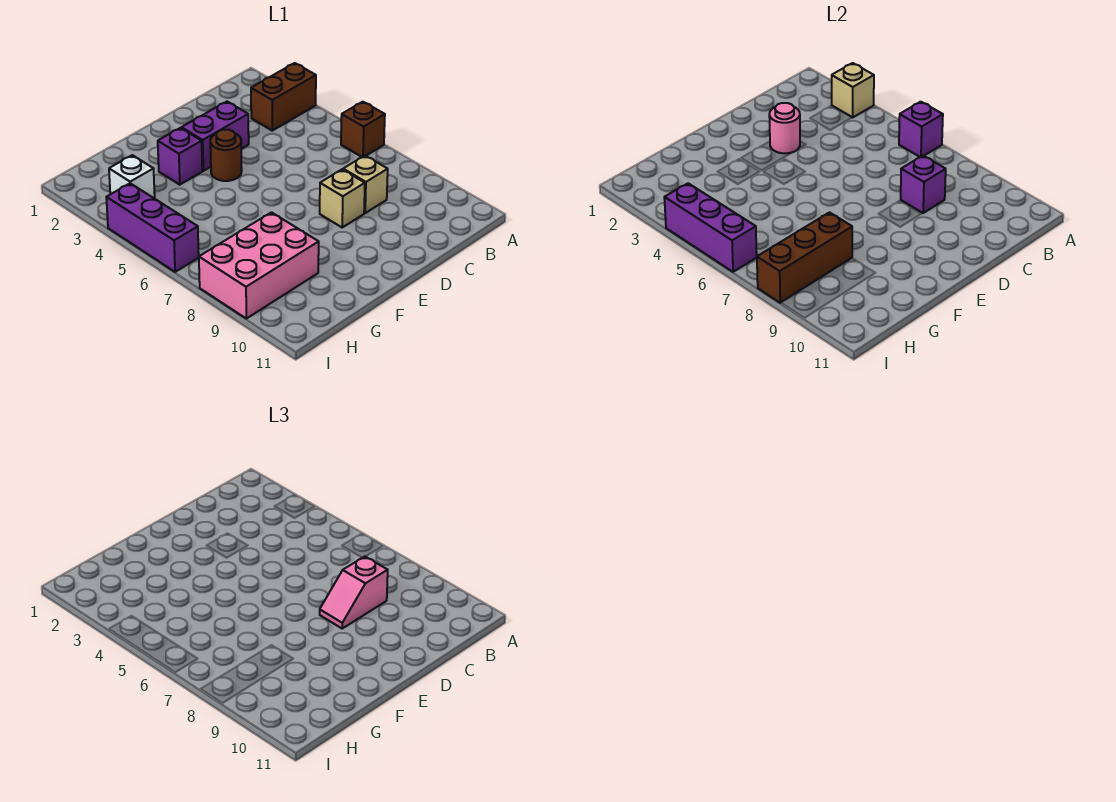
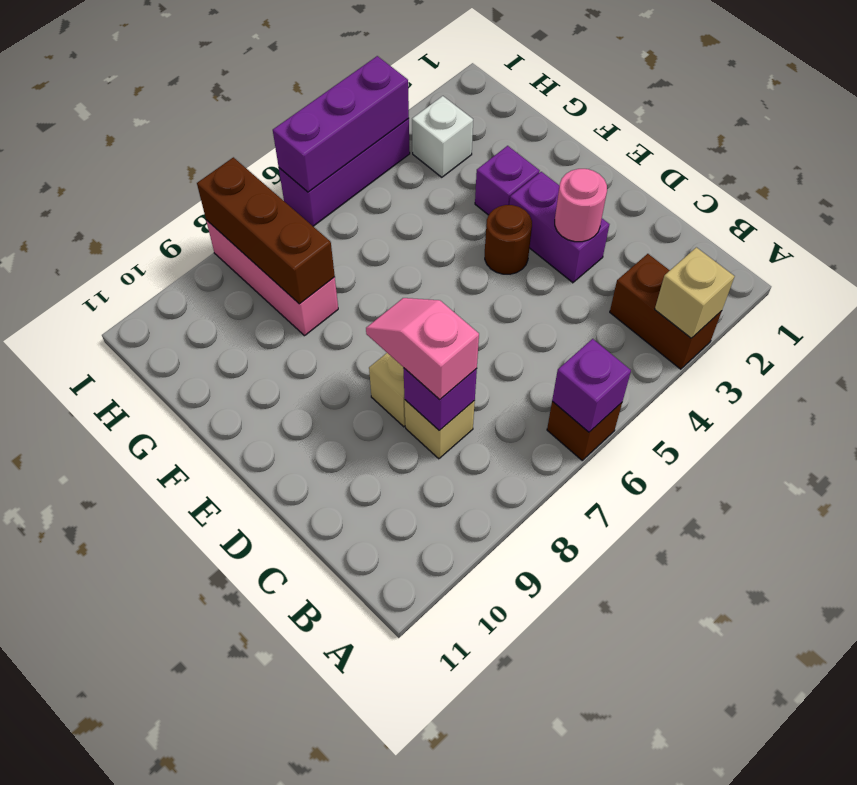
pink 2x3 brick [199,212,319,319] -> pink 1x3 brick [206,220,338,336]

